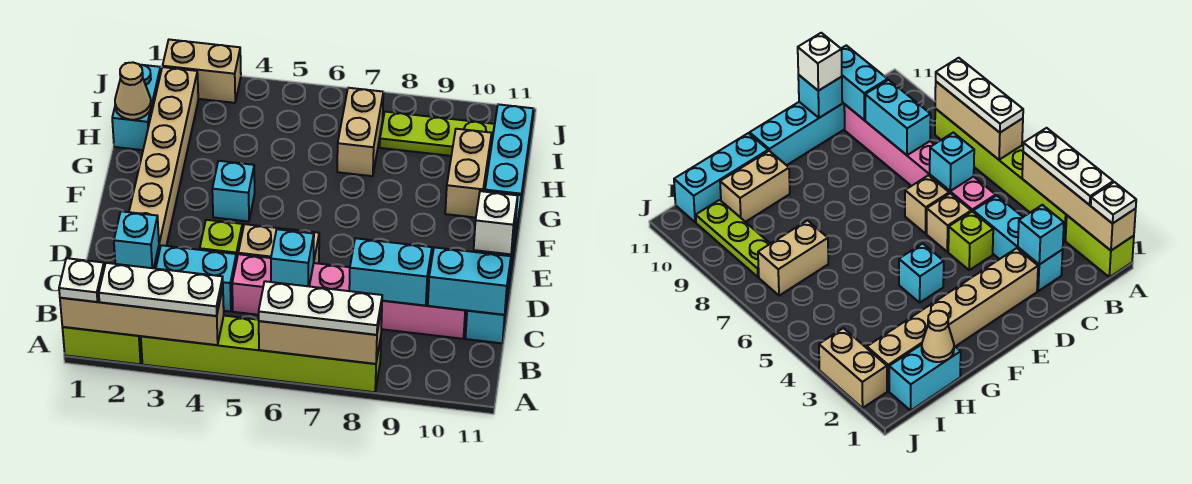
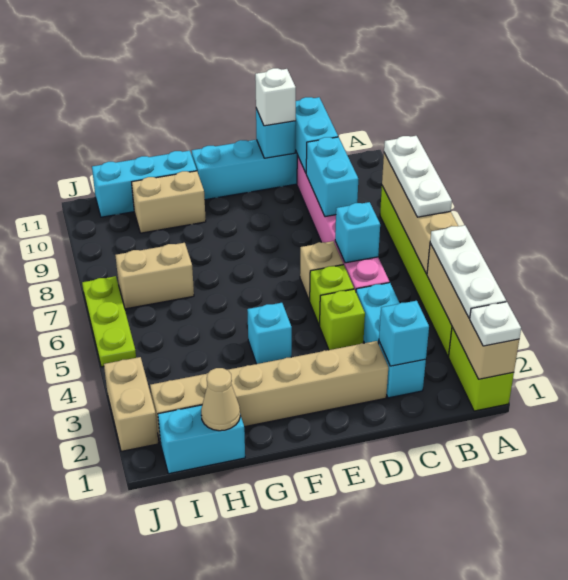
tan 1x3 brick [259,308,382,364] -> tan 1x4 brick [382,153,458,274]
tan 1x1 brick [238,224,281,258] -> lime 1x1 brick [310,265,354,326]
lime 1x3 plate [380,112,495,156] -> lime 1x3 plate moved to [82,276,136,367]

